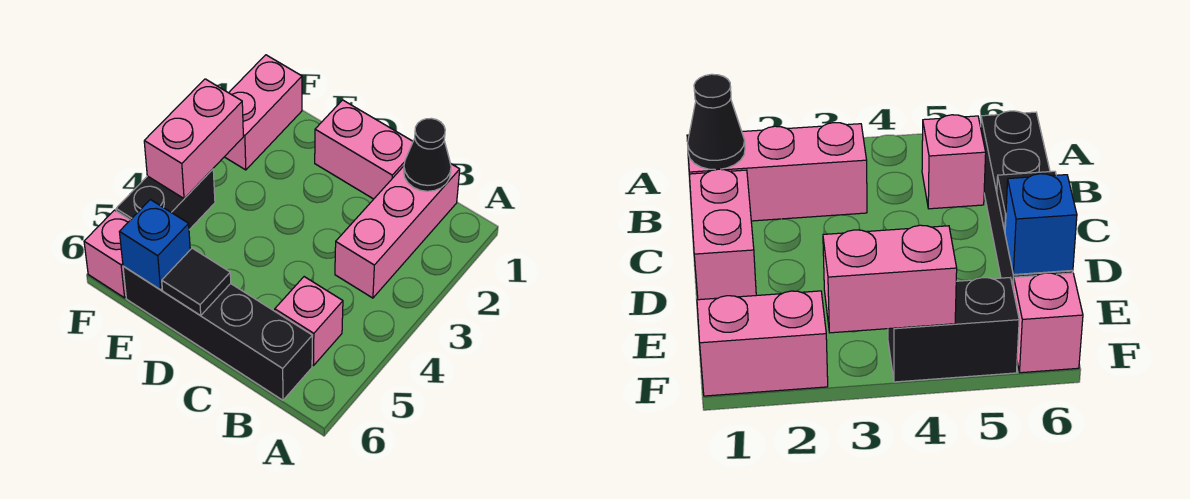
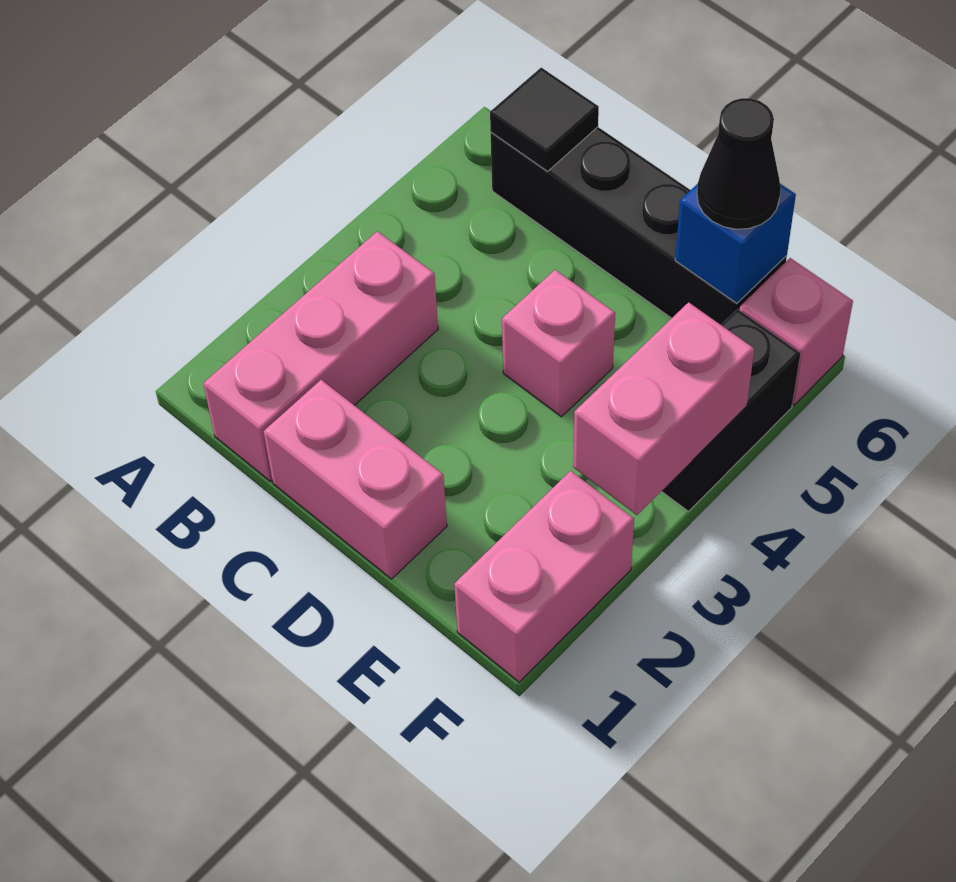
black 1x1 cone [404,118,451,191] -> black 1x1 cone moved to [697,98,781,229]
pink 1x1 brick [275,277,343,366] -> pink 1x1 brick moved to [502,270,615,417]
black 1x1 tile [162,248,231,316] -> black 1x1 tile moved to [490,68,599,171]

